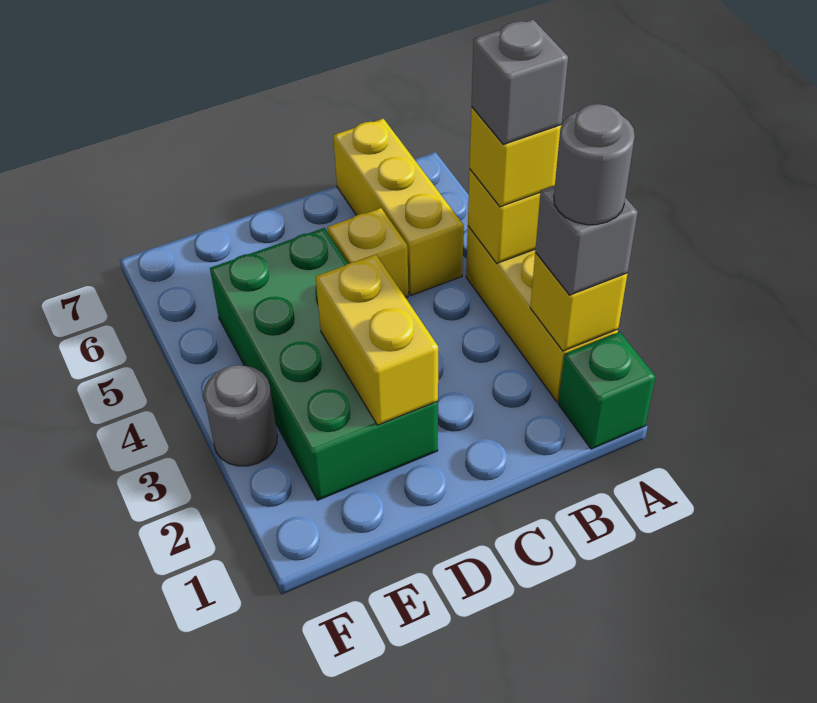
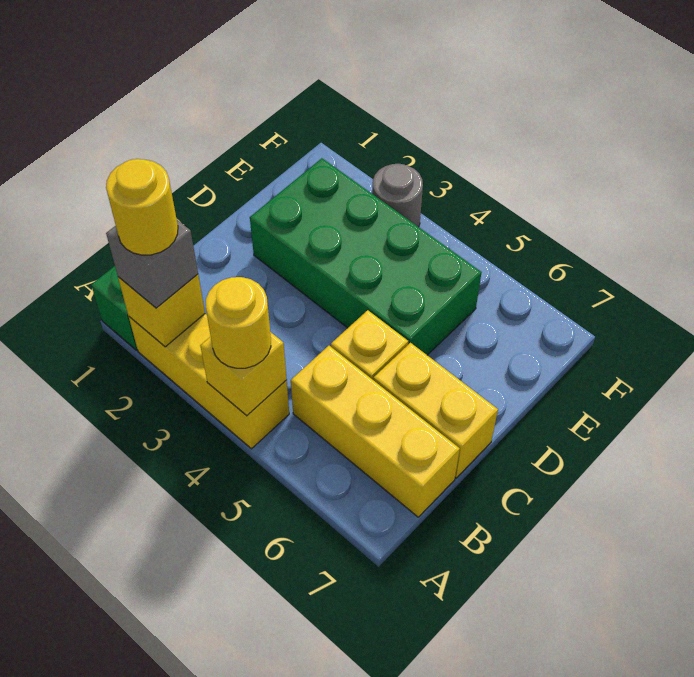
grey 1x1 round brick [554,104,635,225] -> yellow 1x1 round brick [106,159,178,255]
yellow 1x1 brick [470,107,561,207] -> yellow 1x1 round brick [206,277,271,368]
grey 1x1 brick [471,20,568,144] -> none
yellow 1x2 brick [316,255,438,425] -> yellow 1x2 brick moved to [374,343,498,478]

